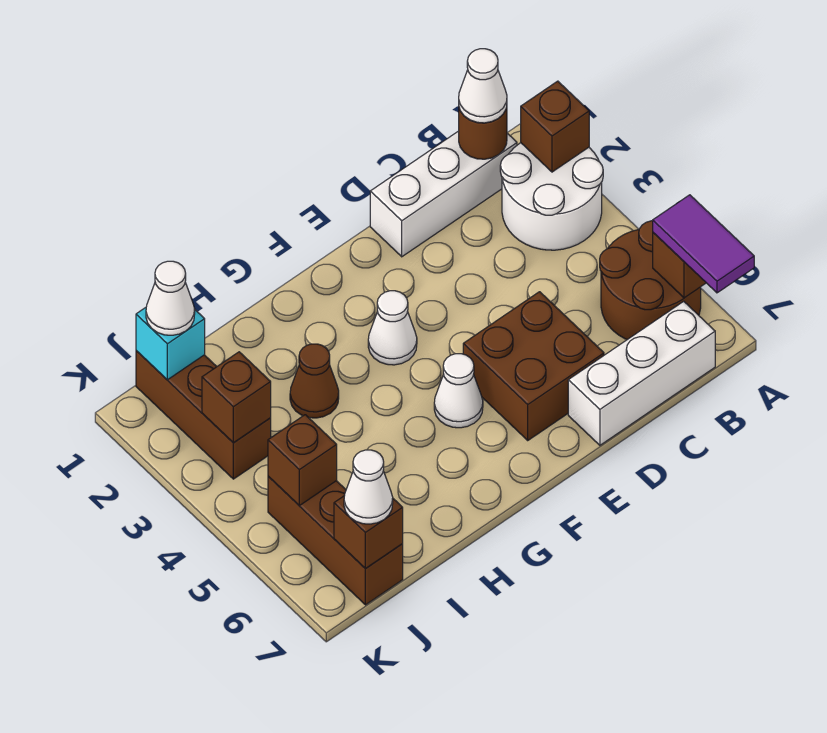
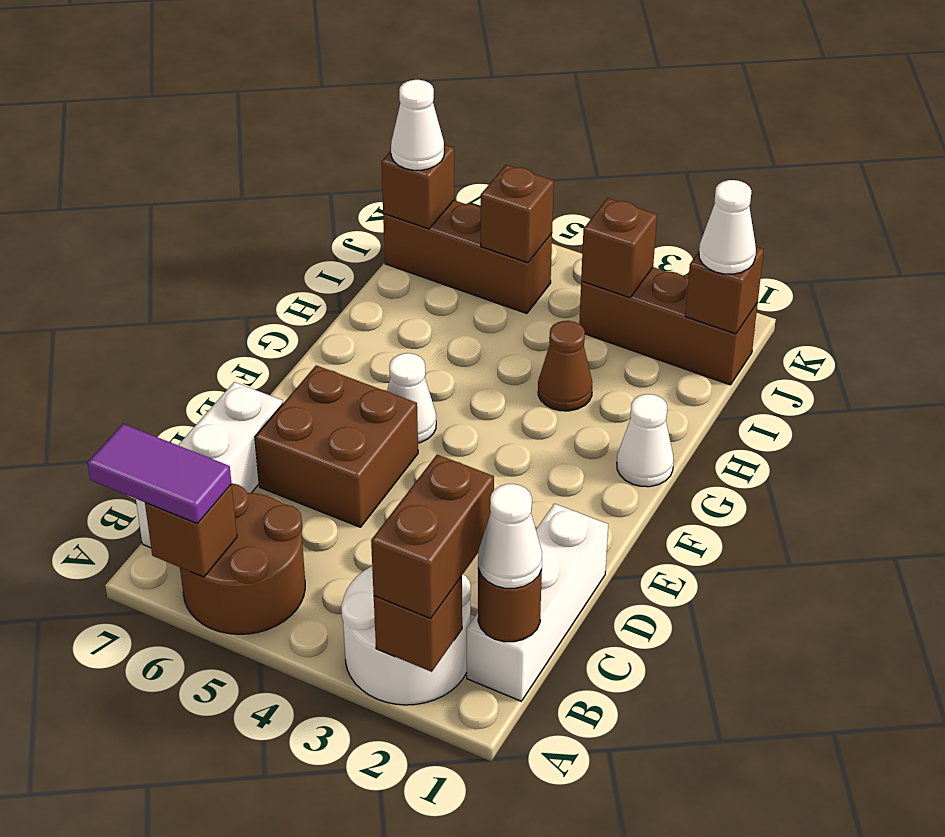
none -> brown 1x2 brick [371,455,494,618]
white 1x1 cone [368,291,417,365] -> white 1x1 cone moved to [617,394,674,487]
cyan 1x1 brick [136,308,205,380] -> brown 1x1 brick [685,247,764,334]

